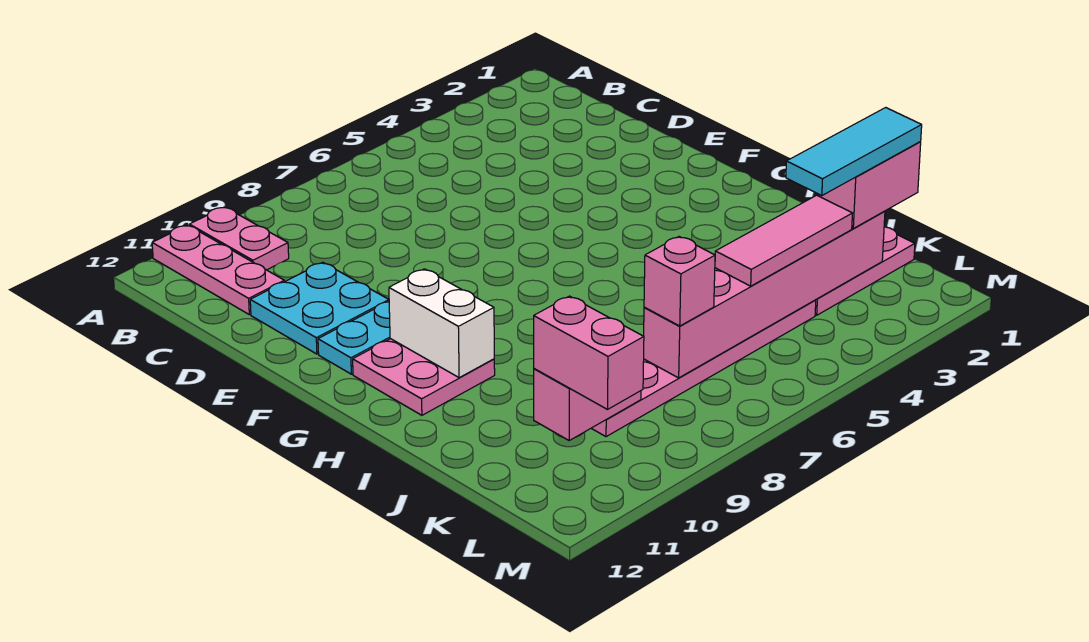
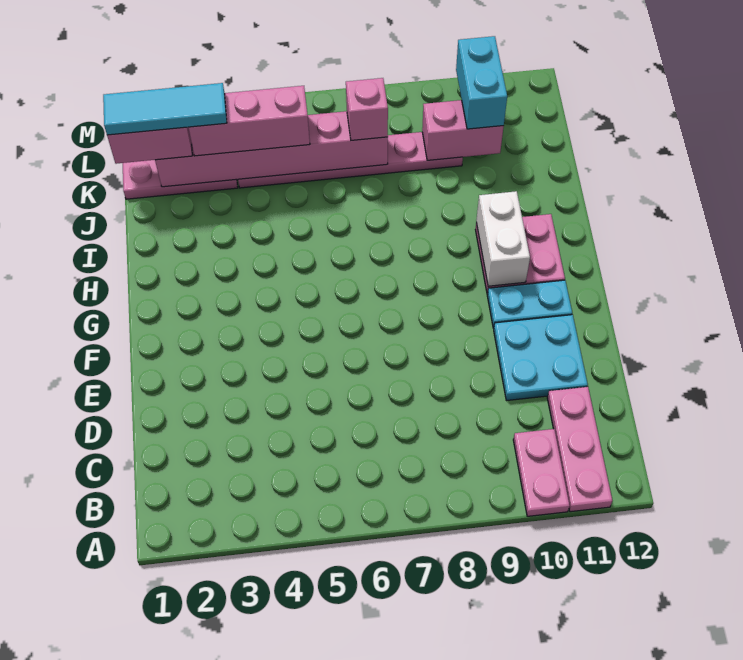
pink 1x3 tile [715,195,852,286] -> pink 1x3 brick [188,86,310,156]
pink 1x2 brick [534,296,644,409] -> cyan 1x2 brick [456,36,507,129]

